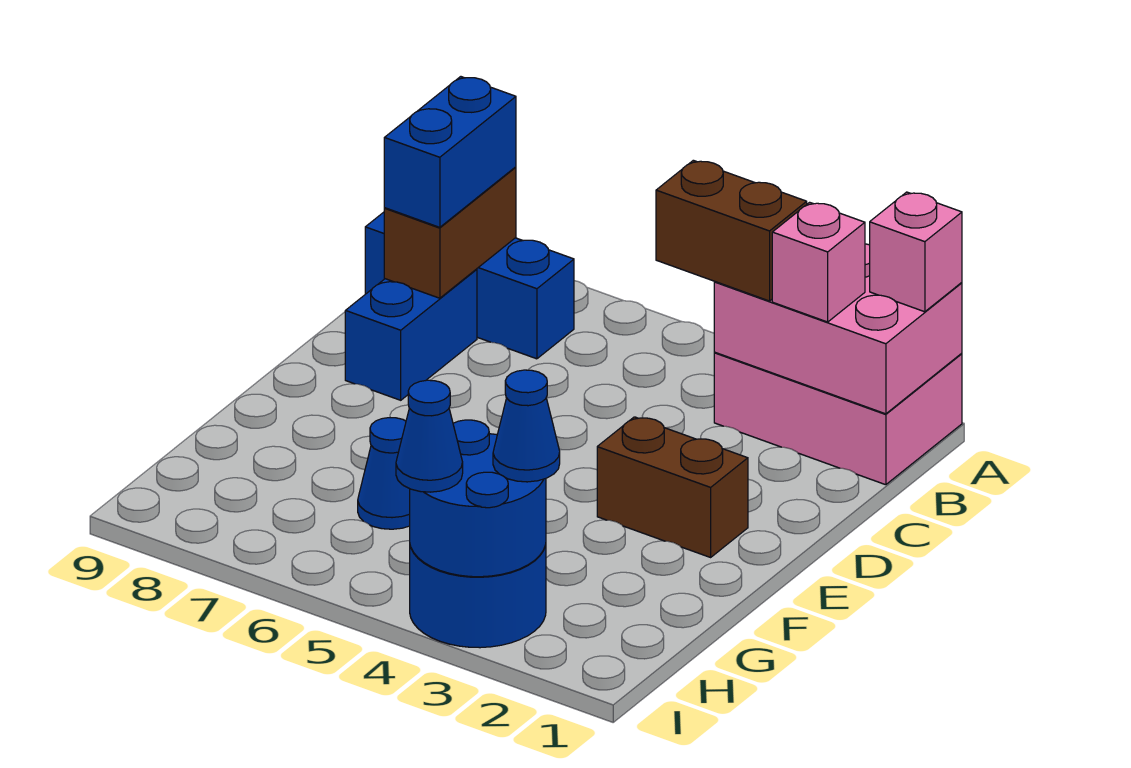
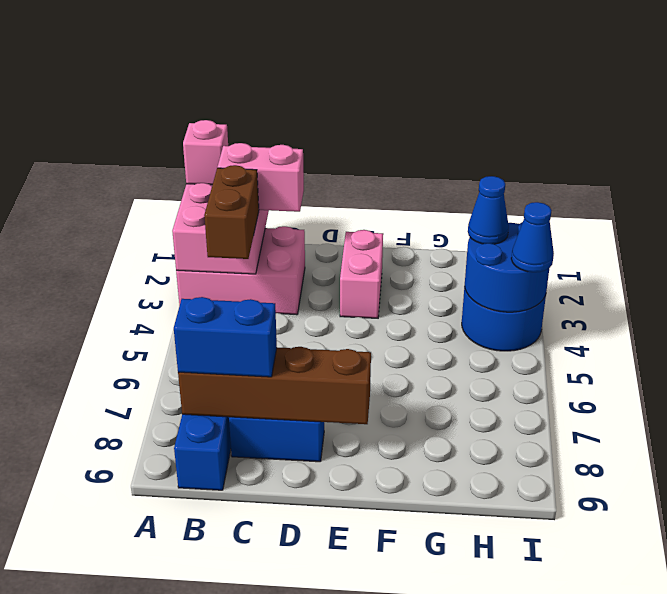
pink 2x3 brick [714,353,962,485] -> pink 2x3 brick turned to [176,226,305,315]
pink 1x1 brick [772,202,865,322] -> pink 1x2 brick [217,143,304,212]
brown 1x2 brick [384,167,516,298] -> brown 1x4 brick [178,347,371,424]
brown 1x2 brick [597,417,748,557] -> pink 1x2 brick [340,230,383,318]
blue 1x1 cone [358,418,410,529] -> none

